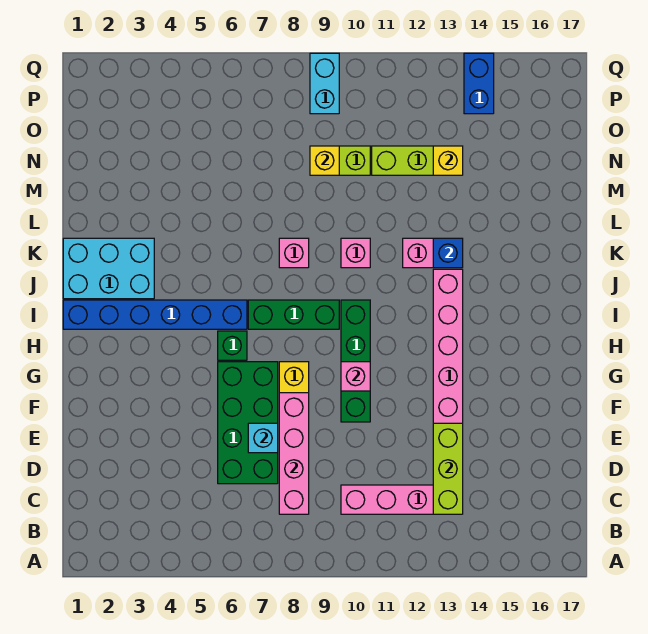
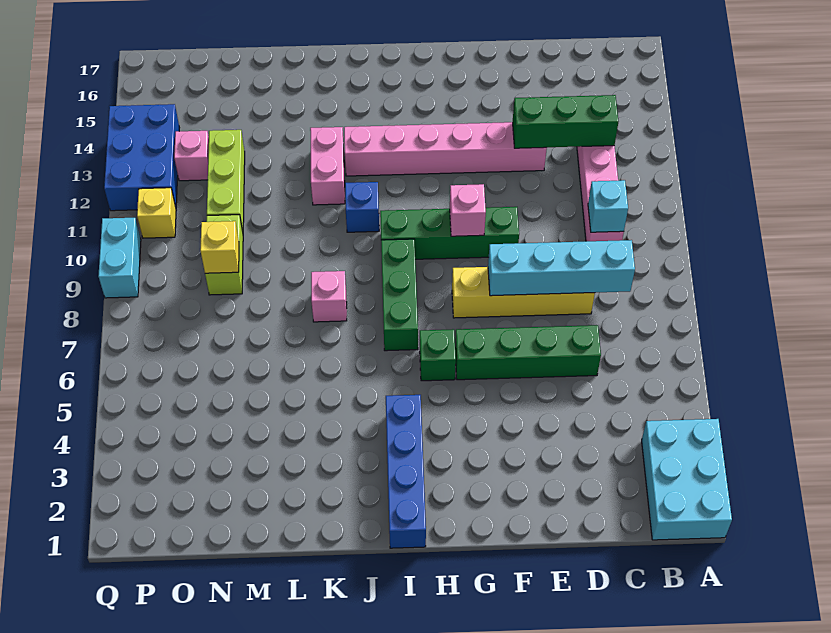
pink 1x4 brick [279,393,309,514] -> cyan 1x4 brick [488,240,635,296]
lime 1x3 brick [433,423,463,514] -> green 1x3 brick [513,95,618,148]
green 2x4 brick [218,362,278,484] -> green 1x4 brick [455,325,601,380]
cyan 1x1 brick [248,423,278,453] -> cyan 1x1 brick moved to [588,180,628,232]
blue 1x6 brick [63,300,247,329] -> blue 1x4 brick [386,395,426,548]
cyan 2x3 brick [63,238,154,299] -> cyan 2x3 brick moved to [642,419,732,540]
pink 1x1 brick [341,238,370,268] -> pink 1x1 brick moved to [174,131,209,181]
blue 1x1 brick [433,238,463,268] -> blue 1x1 brick moved to [345,182,379,232]
yellow 1x1 brick [433,146,463,175] -> yellow 1x1 brick moved to [137,188,176,238]
cyan 1x2 brick [310,53,339,114] -> cyan 1x2 brick turned to [98,218,141,298]
blue 1x2 brick [464,53,494,114] -> blue 2x3 brick [104,104,179,211]

